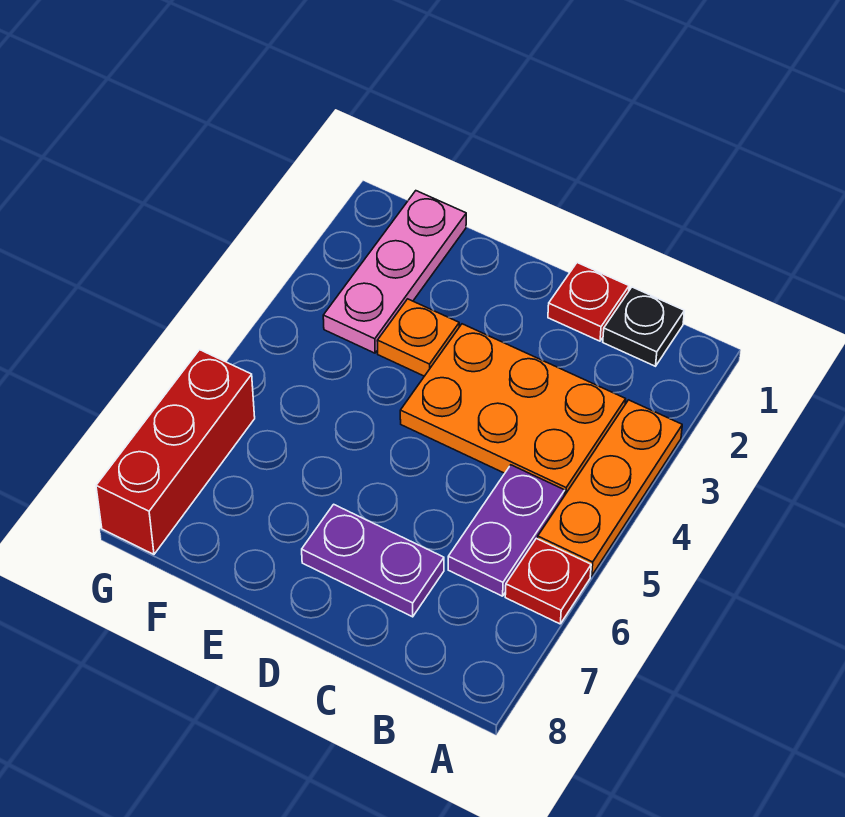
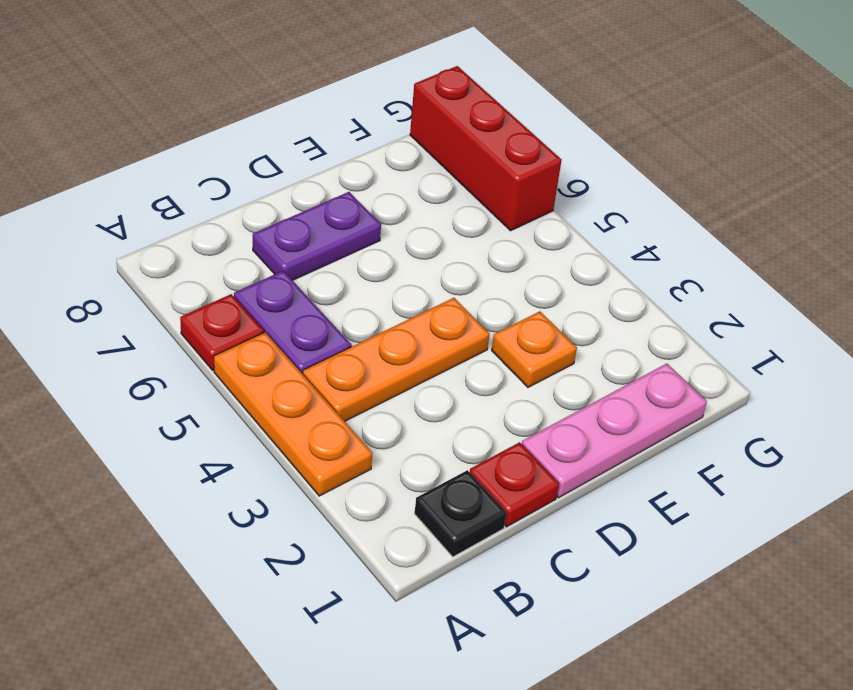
orange 2x3 plate [400,324,626,494] -> orange 1x3 plate [303,298,489,421]
pink 1x3 plate [323,191,466,353] -> pink 1x3 plate turned to [522,364,707,498]

